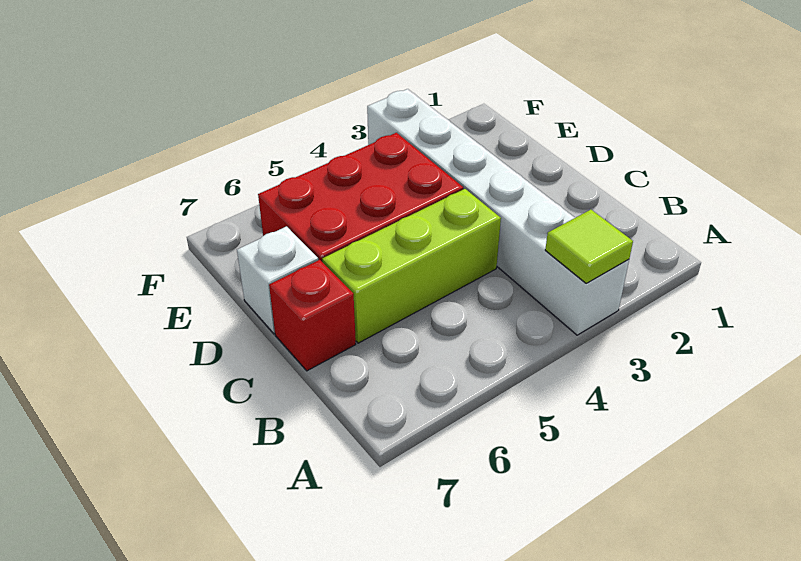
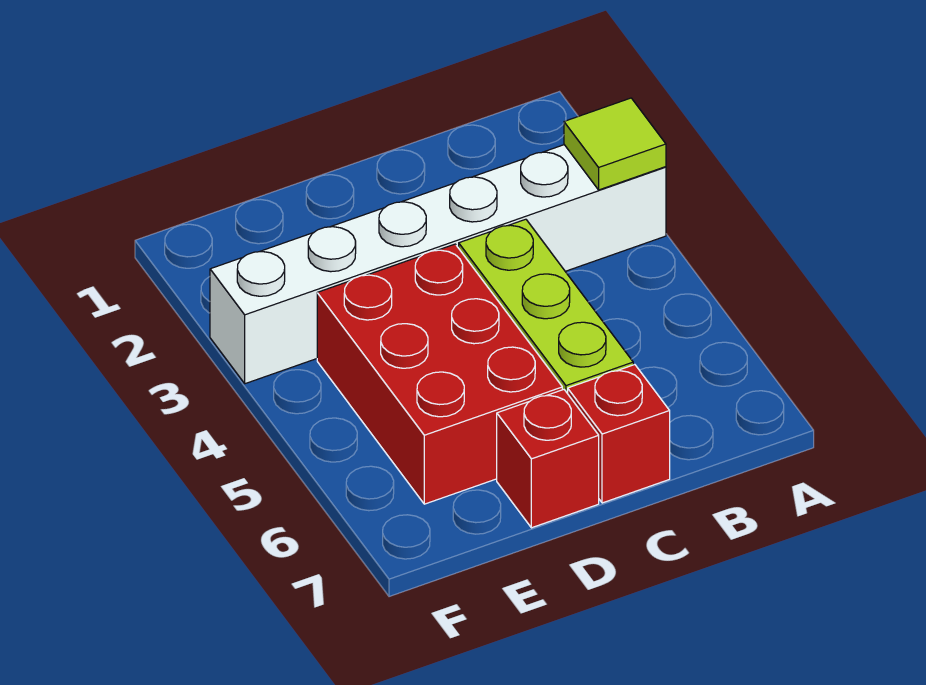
white 1x1 brick [237,226,318,334] -> red 1x1 brick [497,390,599,528]

